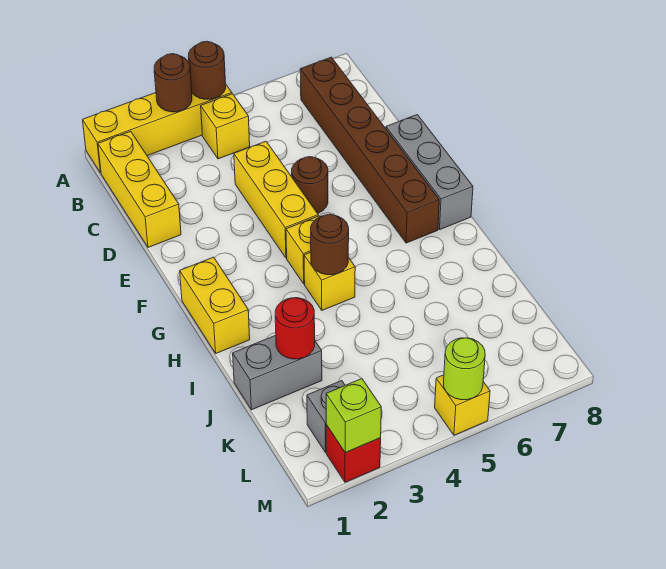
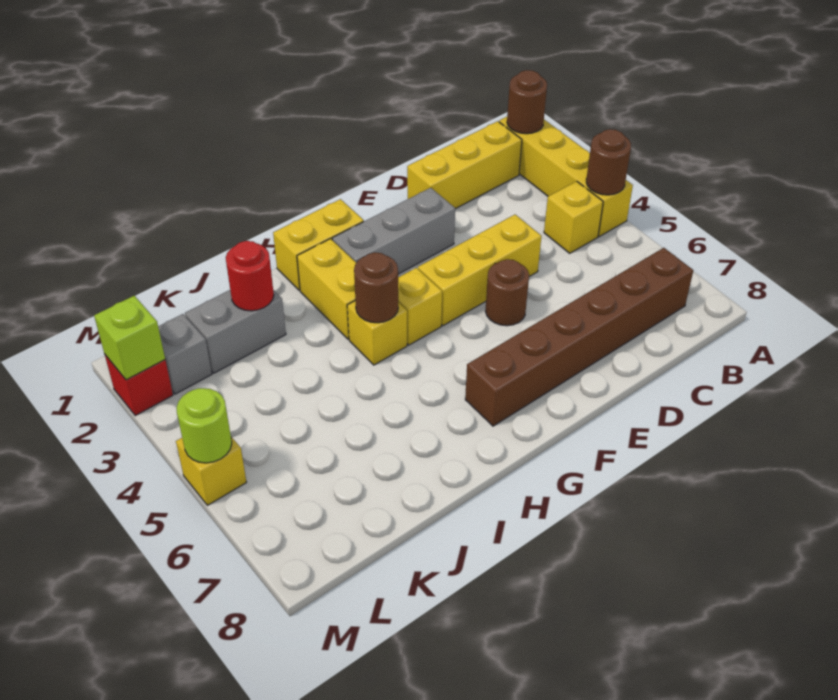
brown 1x1 round brick [154,54,192,112] -> brown 1x1 round brick moved to [507,70,547,134]
grey 1x3 brick [386,115,473,229] -> grey 1x3 brick moved to [332,188,455,274]
none -> yellow 1x2 brick [297,239,356,339]
grey 1x2 brick [233,335,322,410] -> grey 1x2 brick turned to [185,290,286,373]

